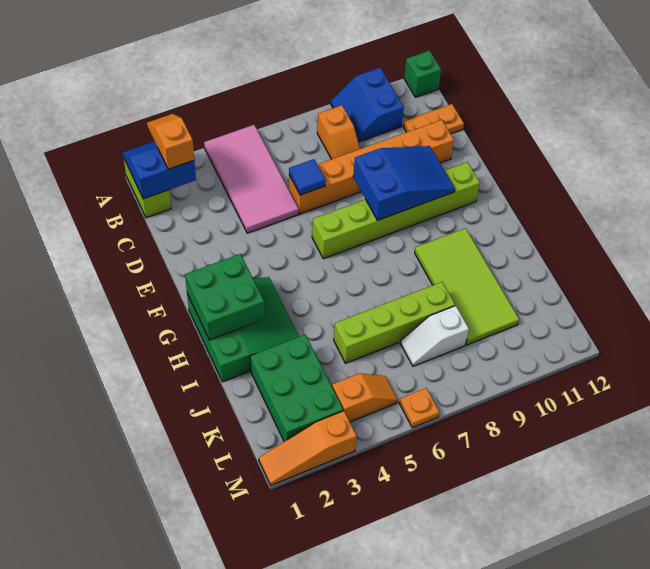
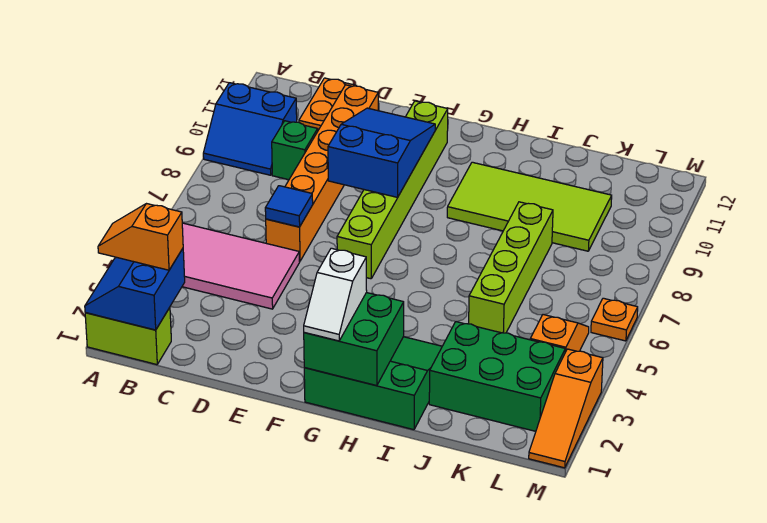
green 1x1 brick [404,51,441,97] -> green 1x1 brick moved to [272,121,318,180]
orange 1x2 slope [317,105,360,159] -> none
white 1x2 slope [400,306,469,366] -> white 1x2 slope moved to [304,248,367,341]

